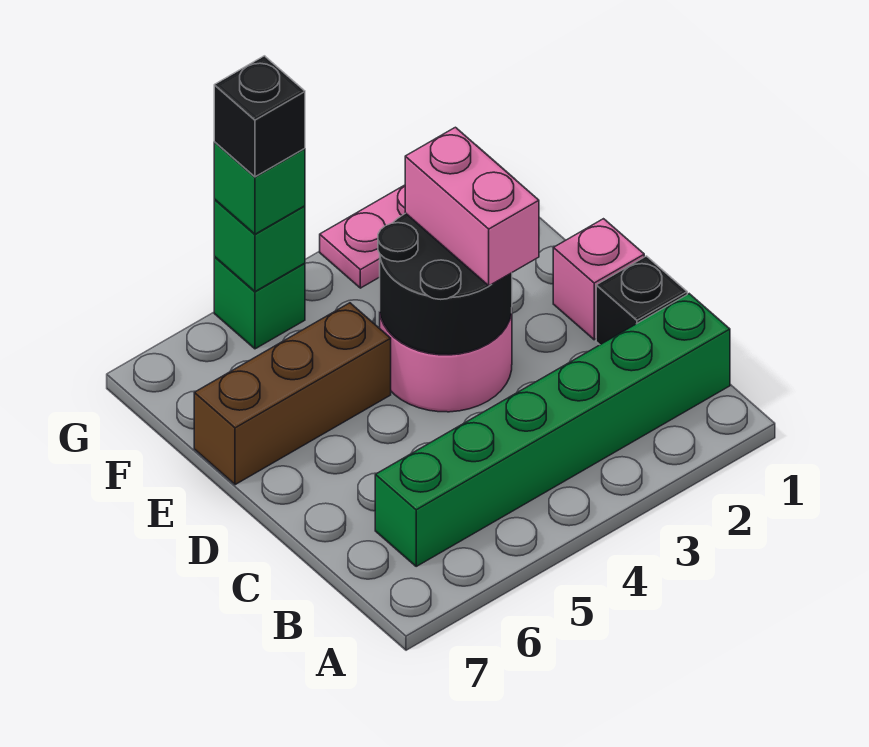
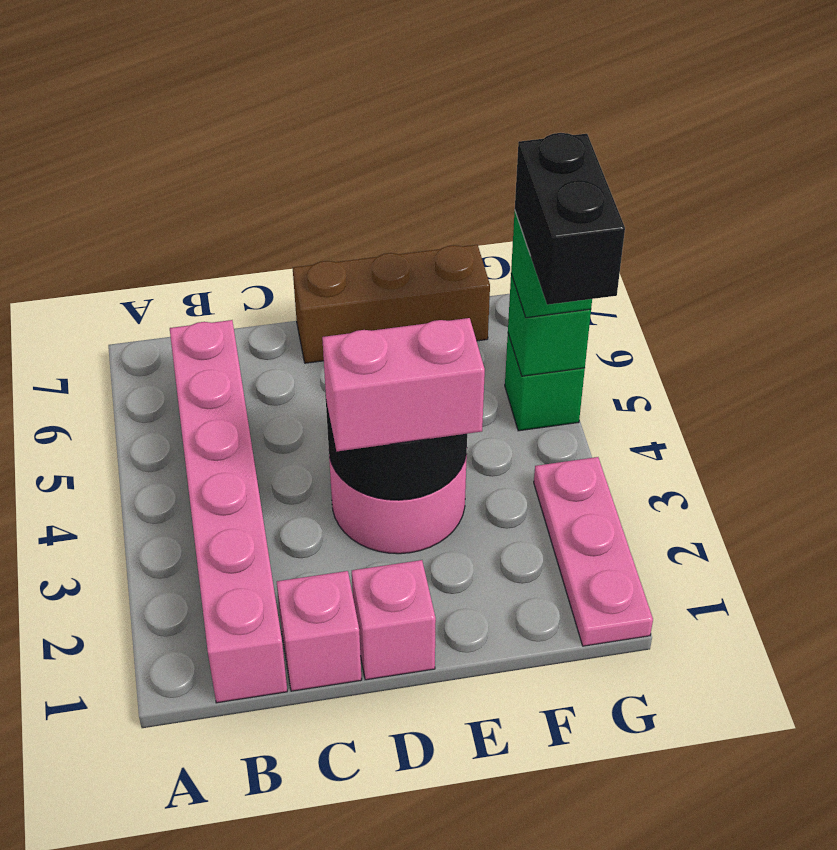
green 1x6 brick [375,294,730,566] -> pink 1x6 brick [170,320,287,703]
black 1x1 brick [596,256,687,345] -> pink 1x1 brick [277,571,362,691]
brown 1x3 brick [194,303,391,485] -> brown 1x3 brick turned to [293,245,490,363]
black 1x1 brick [214,56,305,177] -> black 1x2 brick [515,133,625,305]

